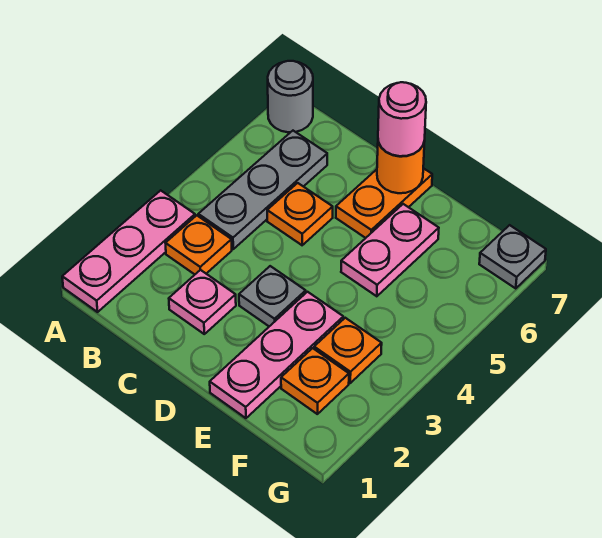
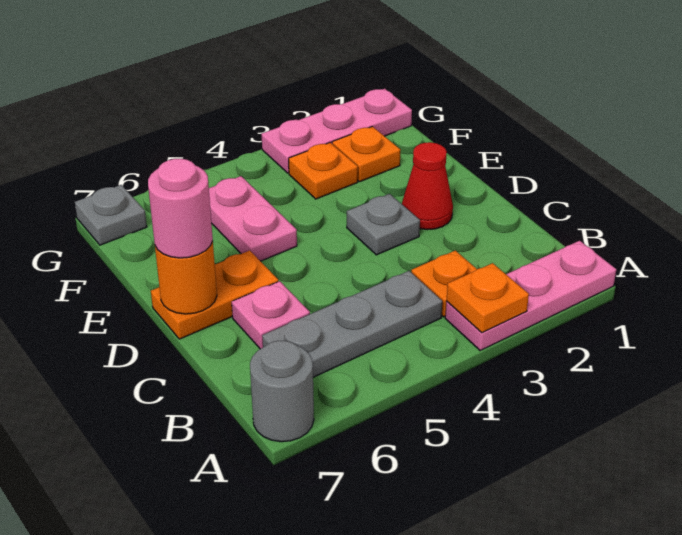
pink 1x1 plate [169,270,236,334] -> pink 1x1 plate moved to [232,281,310,349]
orange 1x1 plate [267,183,333,245] -> orange 1x1 plate moved to [447,263,529,333]
none -> red 1x1 cone [402,142,453,230]
pink 1x3 plate [210,292,343,418] -> pink 1x3 plate moved to [262,89,412,173]
pink 1x2 plate [341,204,439,296] -> pink 1x2 plate turned to [209,176,297,261]

